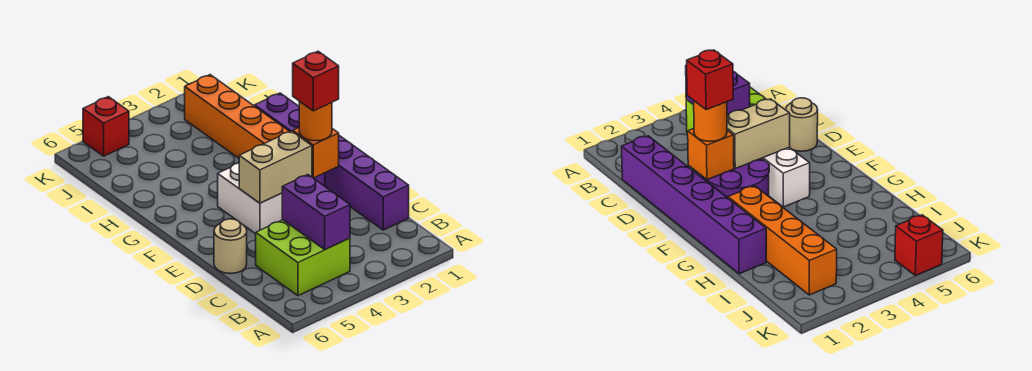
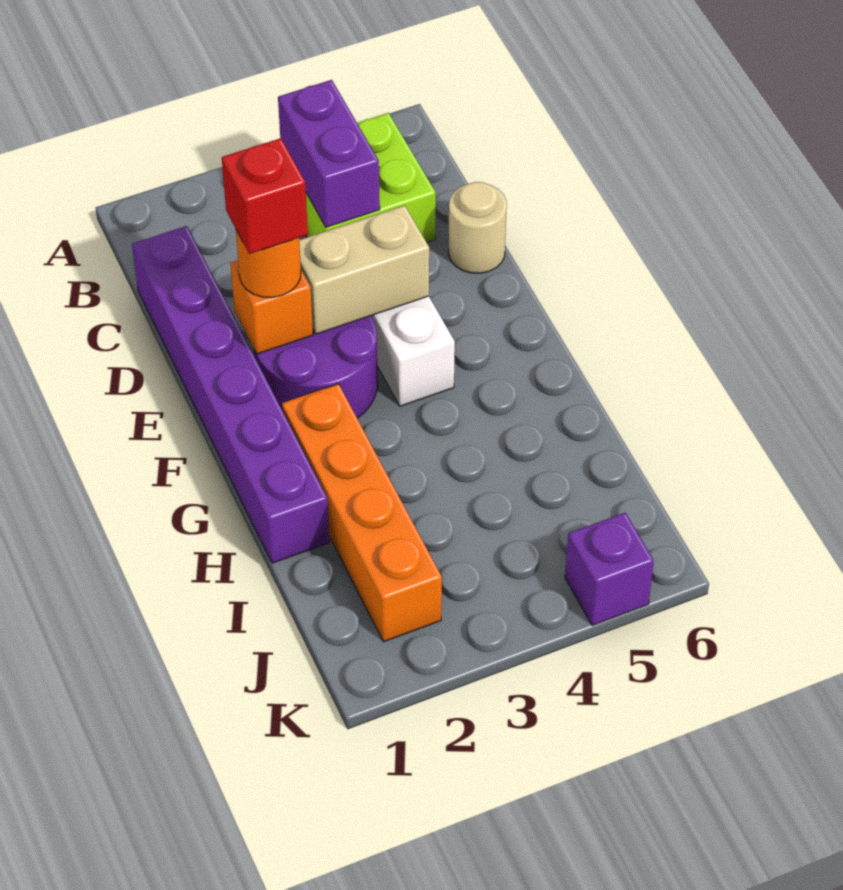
red 1x1 brick [83,97,129,156] -> purple 1x1 brick [565,513,654,626]

